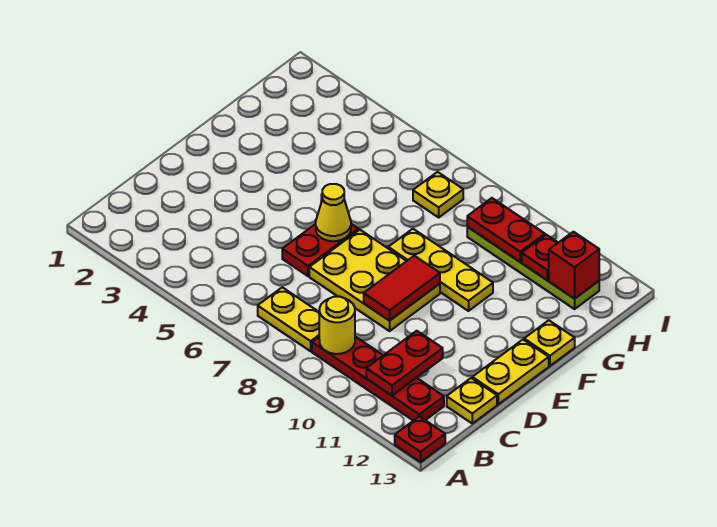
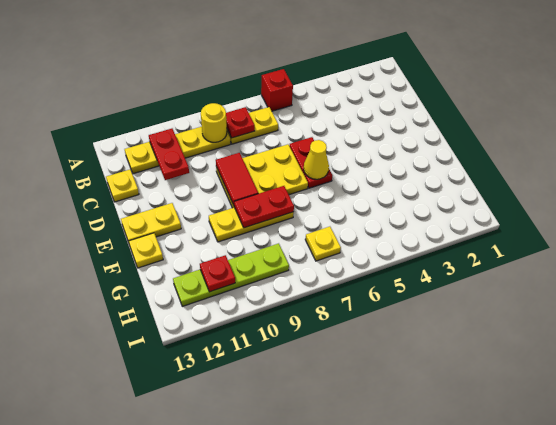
red 1x1 plate [395,416,445,462] -> red 1x1 plate moved to [226,107,255,138]
red 1x4 plate [312,337,444,421] -> yellow 1x4 plate [125,127,231,174]
yellow 1x2 plate [472,340,549,404] -> yellow 1x2 plate turned to [121,203,181,242]
red 1x2 plate [467,198,545,262] -> red 1x2 plate moved to [234,186,294,228]
red 1x1 brick [549,232,599,299] -> red 1x1 brick moved to [261,69,293,111]

